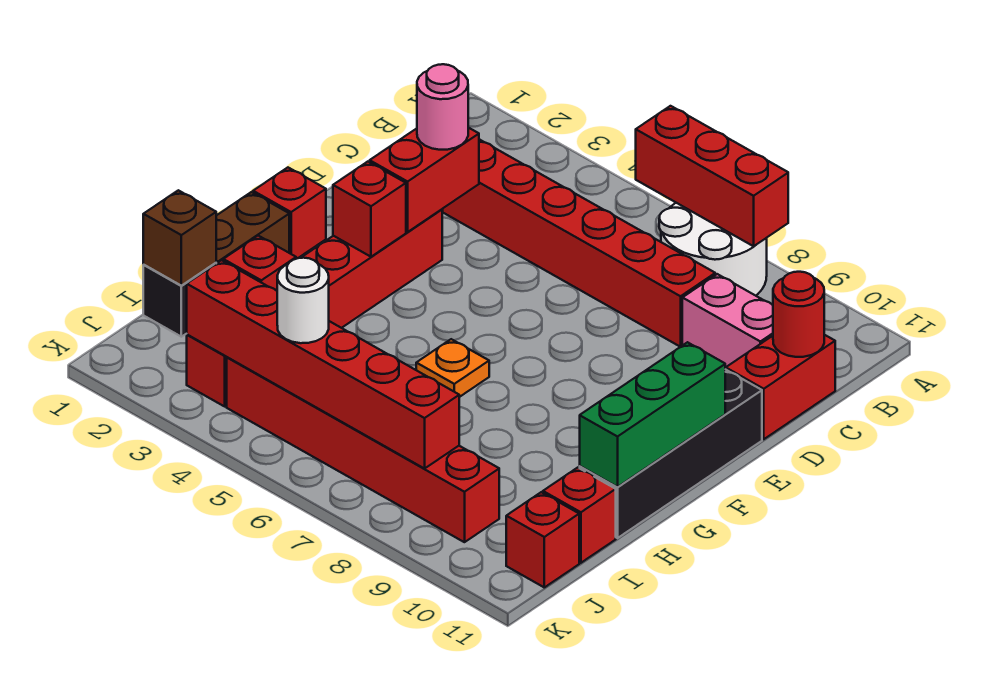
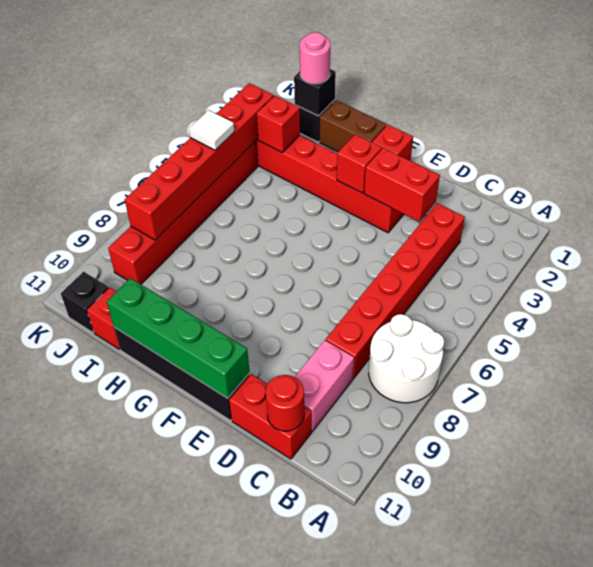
red 1x3 brick [636,106,788,246] -> none
pink 1x1 round brick [417,64,468,150] -> pink 1x1 round brick moved to [300,32,330,84]
green 1x3 brick [580,342,725,487] -> green 1x4 brick [107,278,250,398]
orange 1x1 plate [416,339,489,397] -> none
brown 1x1 brick [143,190,216,286] -> black 1x1 brick [294,69,336,116]
white 1x1 round brick [277,258,329,343] -> white 1x1 tile [189,110,234,150]
red 1x1 brick [506,492,579,587] -> black 1x1 brick [61,272,109,333]

